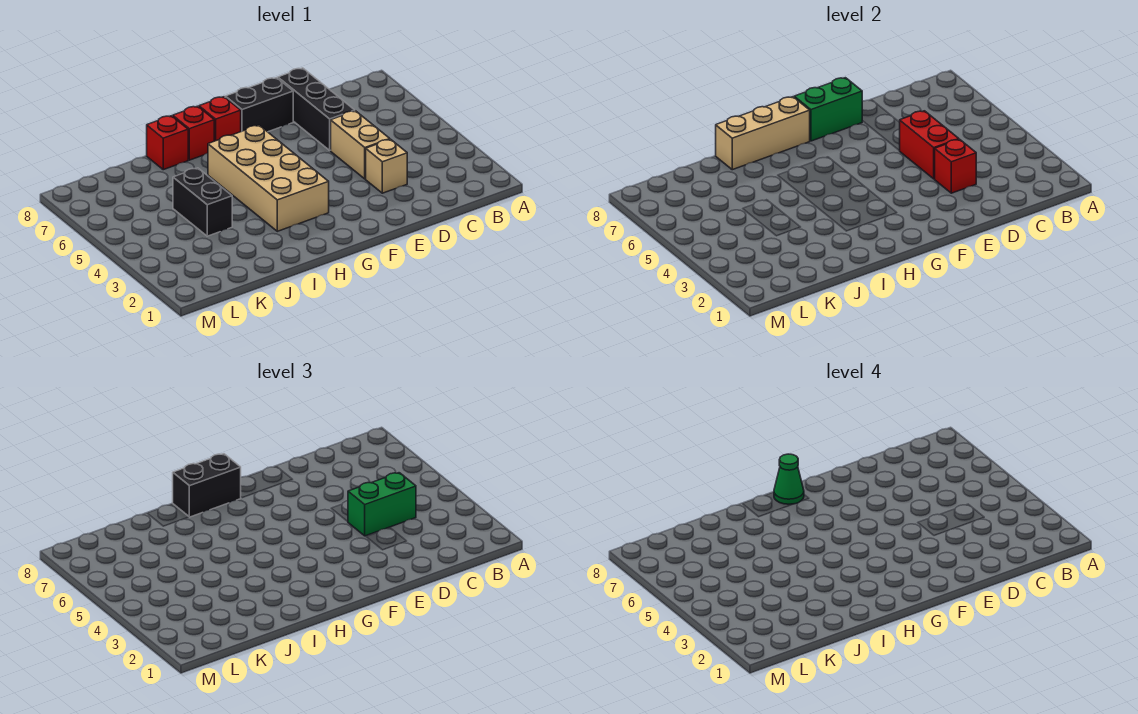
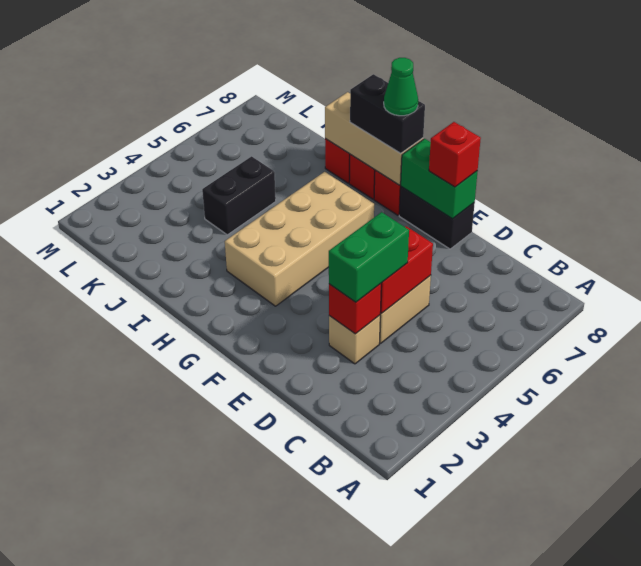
green 1x2 brick [348,473,416,536] -> green 1x2 brick turned to [329,212,409,302]
black 1x3 brick [278,68,355,150] -> none
none -> red 1x1 brick [429,122,481,187]

